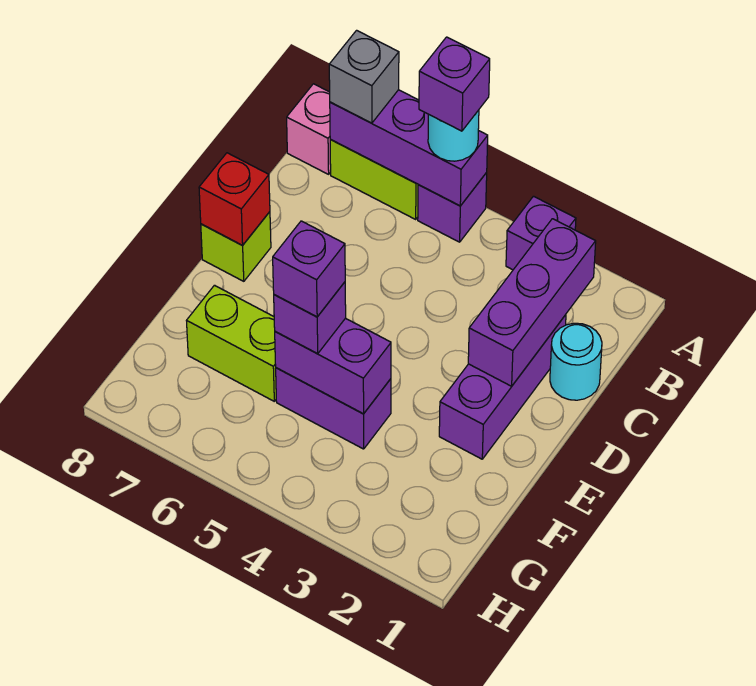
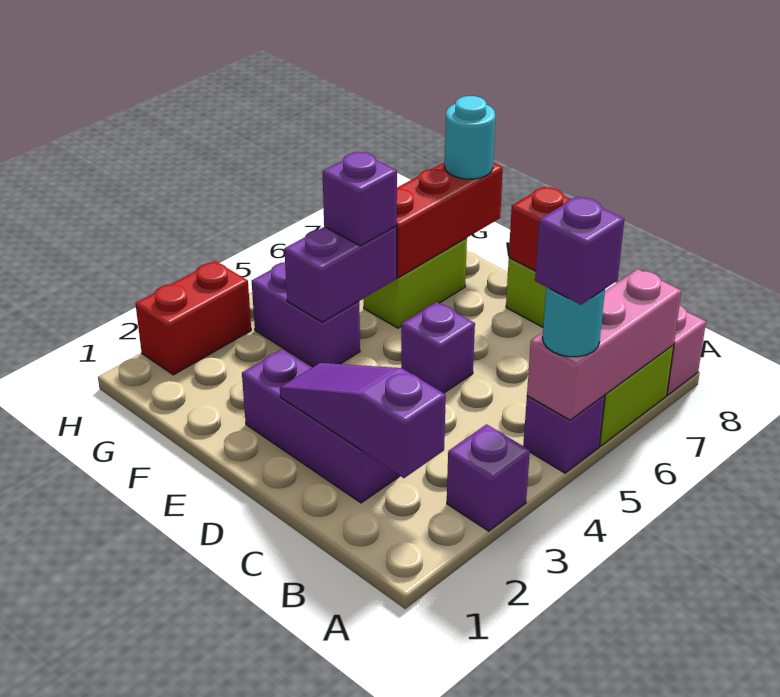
purple 1x3 brick [330,90,488,206] -> pink 1x3 brick [527,269,681,420]
grey 1x1 brick [329,30,399,123] -> none
purple 1x3 brick [468,219,596,386] -> purple 1x3 slope [280,363,446,478]
cyan 1x1 round brick [550,323,602,400] -> cyan 1x1 round brick moved to [445,96,495,179]
purple 1x2 brick [276,368,391,449] -> purple 1x2 brick turned to [252,262,360,367]
purple 1x1 brick [273,221,345,317] -> purple 1x1 brick moved to [401,302,475,393]
none -> red 1x3 brick [396,162,503,278]
none -> red 1x2 brick [135,261,251,375]

